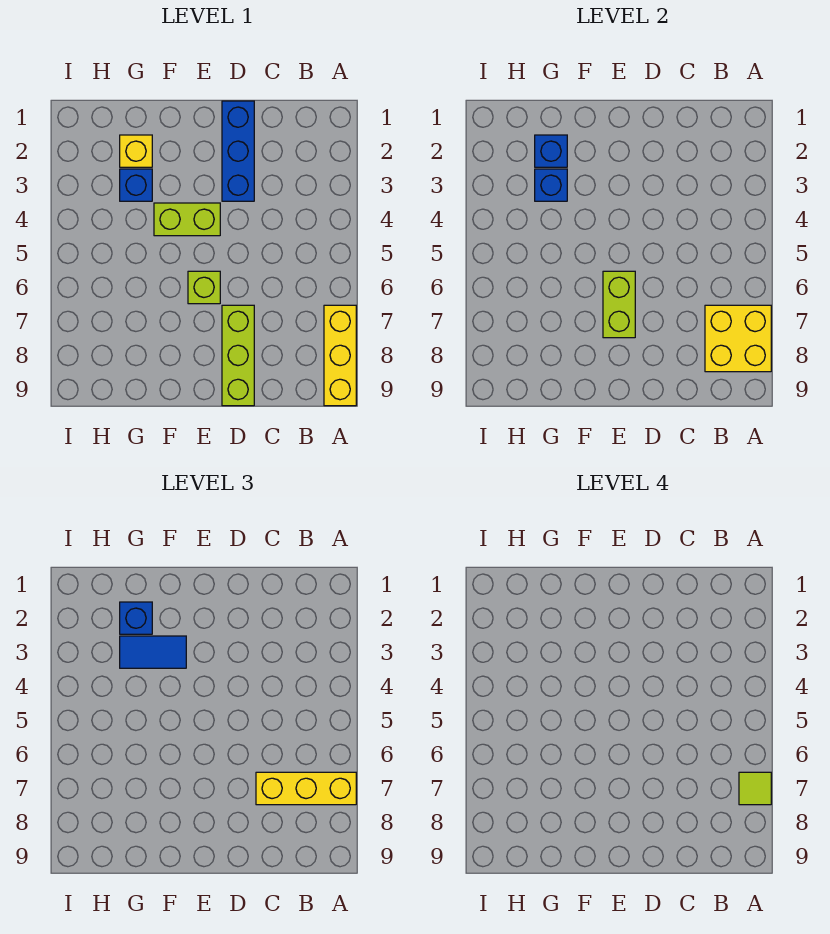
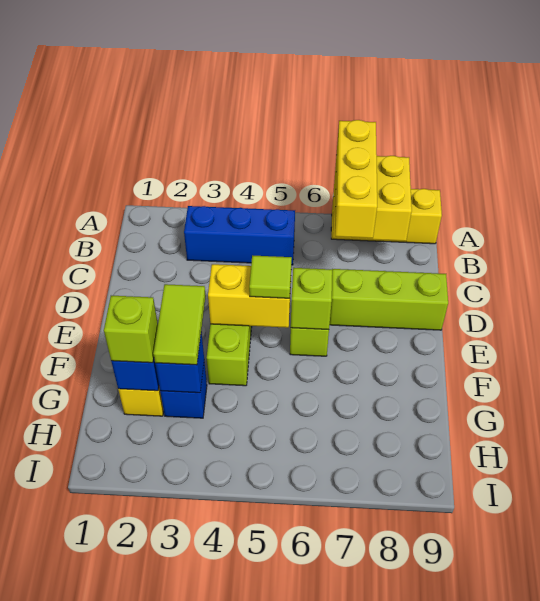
lime 1x1 tile [739,772,771,805] -> lime 1x1 tile moved to [249,255,292,298]
blue 1x3 brick [222,101,254,201] -> blue 1x3 brick moved to [184,206,295,265]
none -> yellow 1x2 brick [208,264,291,328]
lime 1x2 brick [603,271,635,338] -> lime 1x1 brick [291,268,332,330]
blue 1x2 tile [120,636,186,668] -> lime 1x2 tile [153,284,206,365]
blue 1x1 brick [120,602,152,634] -> lime 1x1 brick [104,296,158,363]

